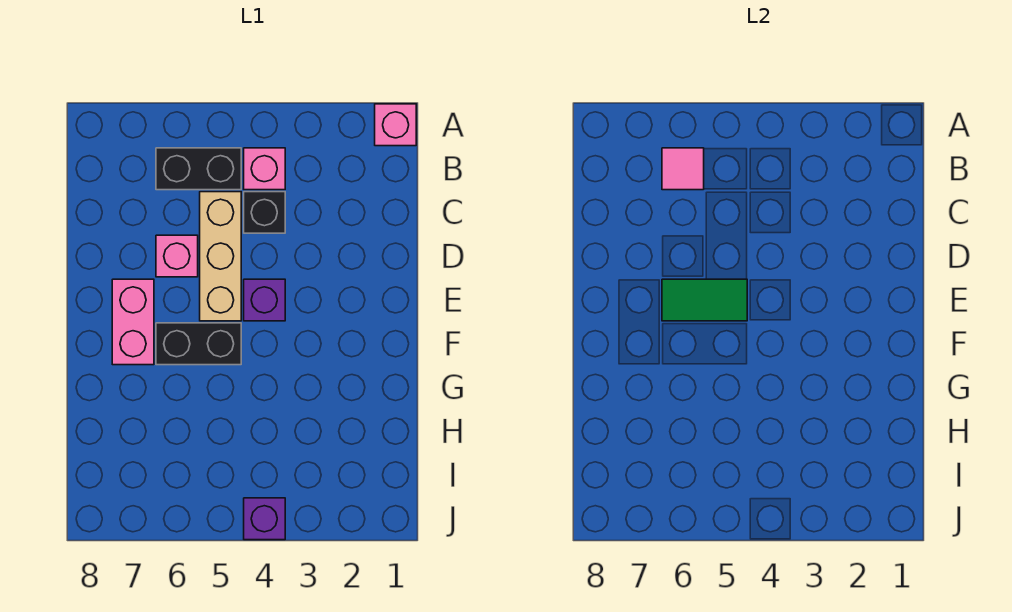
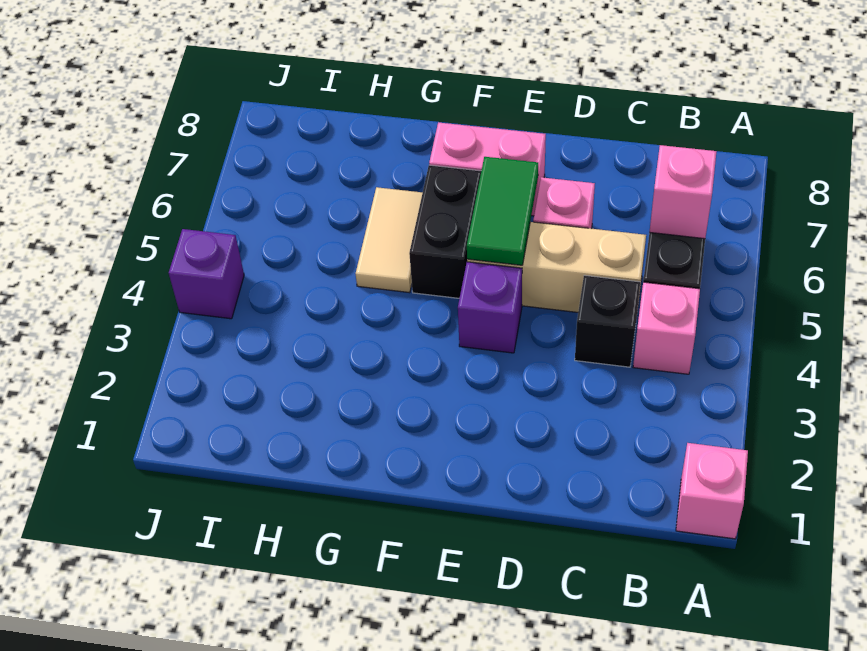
pink 1x1 tile [662,148,704,190] -> pink 1x1 brick [650,145,717,239]
none -> tan 1x2 tile [356,187,423,293]

